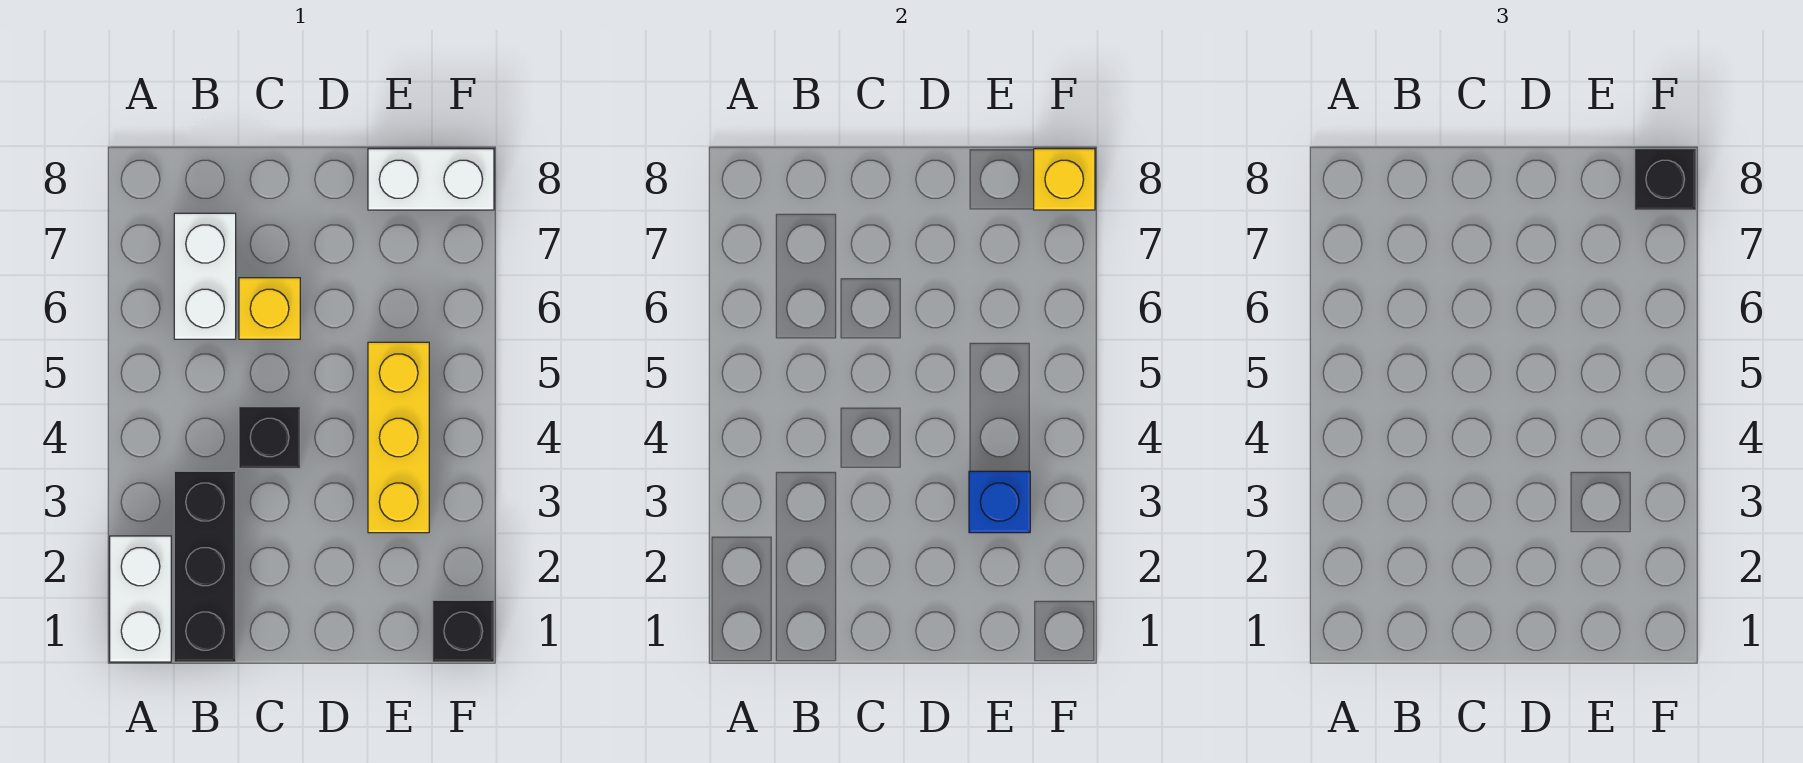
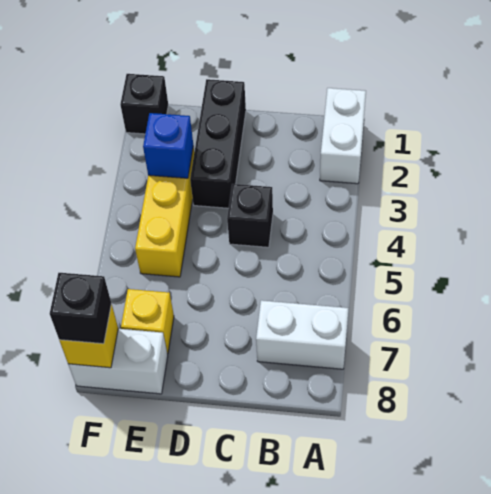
black 1x3 brick [174,471,236,662] -> black 1x3 brick moved to [190,79,246,208]
white 1x2 brick [174,213,236,339] -> white 1x2 brick turned to [256,300,349,369]
yellow 1x1 brick [239,278,300,339] -> yellow 1x1 brick moved to [121,289,174,354]

